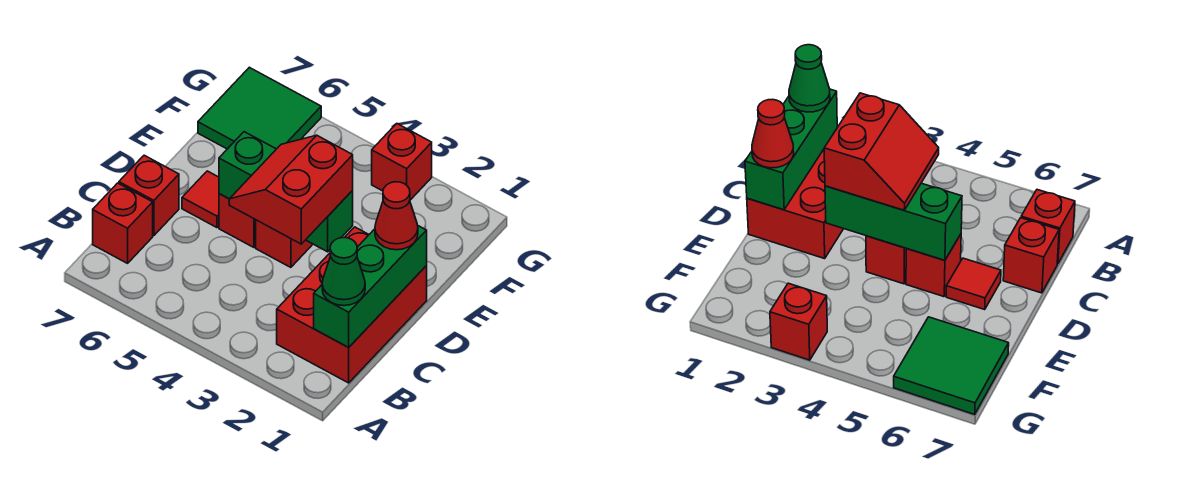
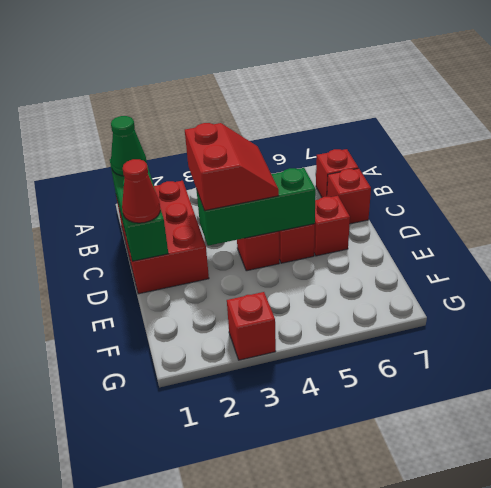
red 1x1 tile [182,171,219,228] -> red 1x1 brick [314,196,350,256]
green 2x2 tile [198,67,321,149] -> none

